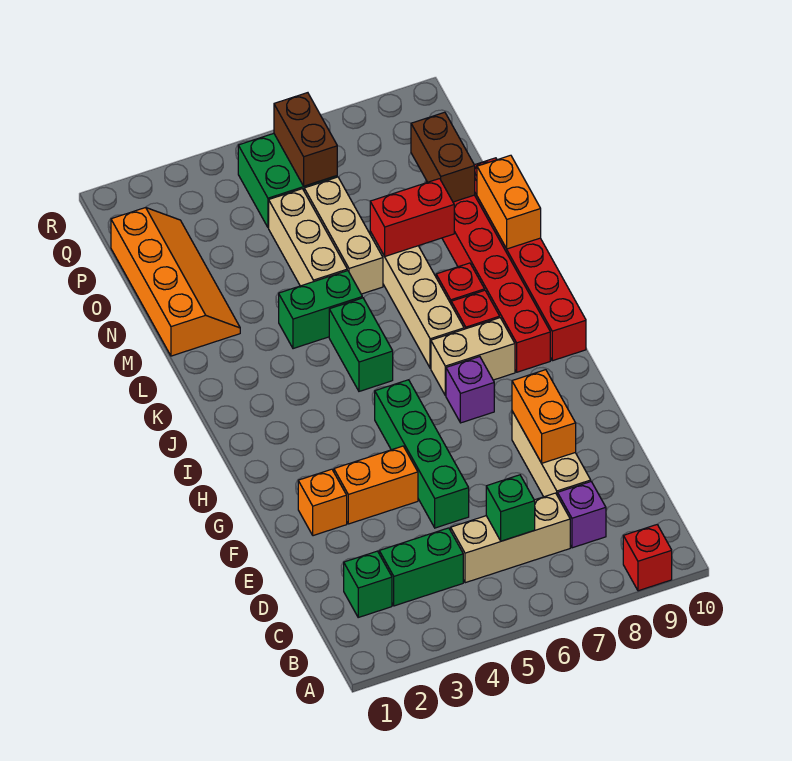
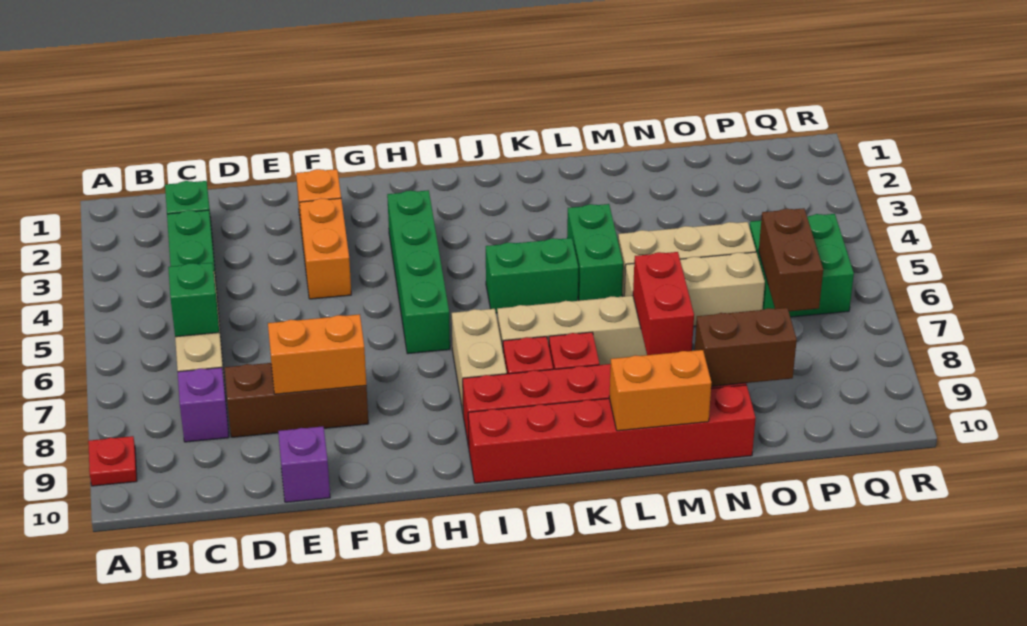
red 1x1 brick [623,525,672,591] -> red 1x1 plate [88,436,137,486]
tan 1x3 brick [512,411,591,497] -> brown 1x3 brick [225,363,369,437]
green 1x4 brick [375,380,469,528] -> green 1x4 brick turned to [387,190,450,354]
purple 1x1 brick [446,357,494,423] -> purple 1x1 brick moved to [278,426,330,502]
orange 2x4 slope [111,208,240,356] -> none
brown 1x2 brick [274,93,337,186] -> brown 1x2 brick turned to [759,208,823,311]

